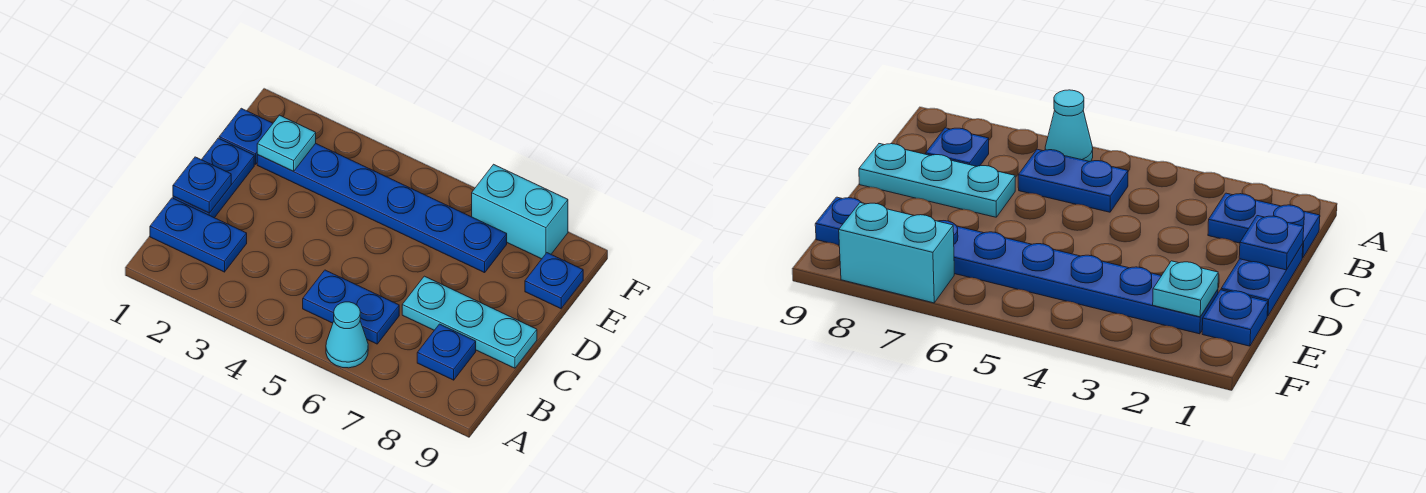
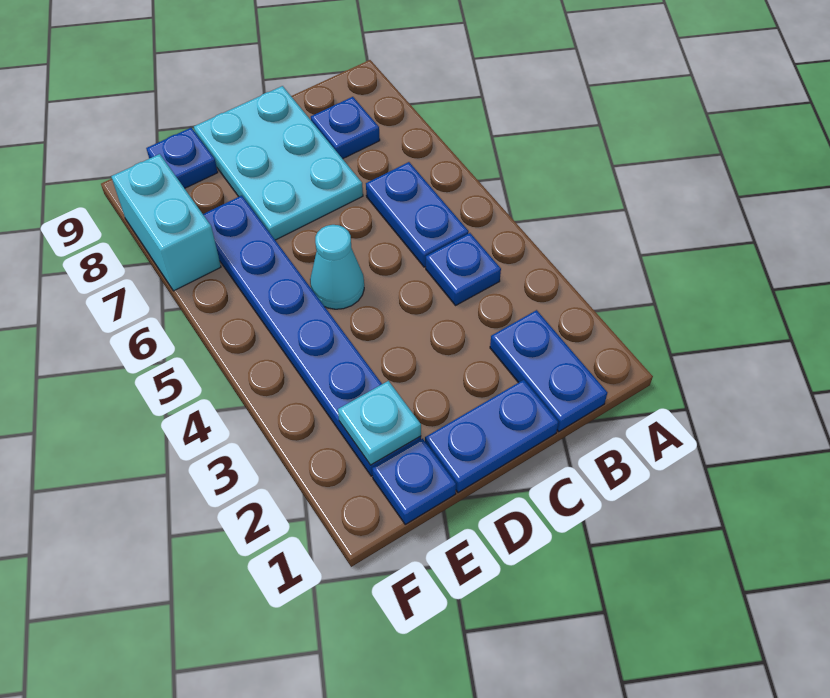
cyan 1x1 cone [326,302,368,368] -> cyan 1x1 cone moved to [310,225,364,309]
blue 1x1 plate [173,157,231,213] -> blue 1x1 plate moved to [426,233,501,305]
cyan 1x3 plate [402,276,537,368] -> cyan 2x3 plate [194,86,363,240]

